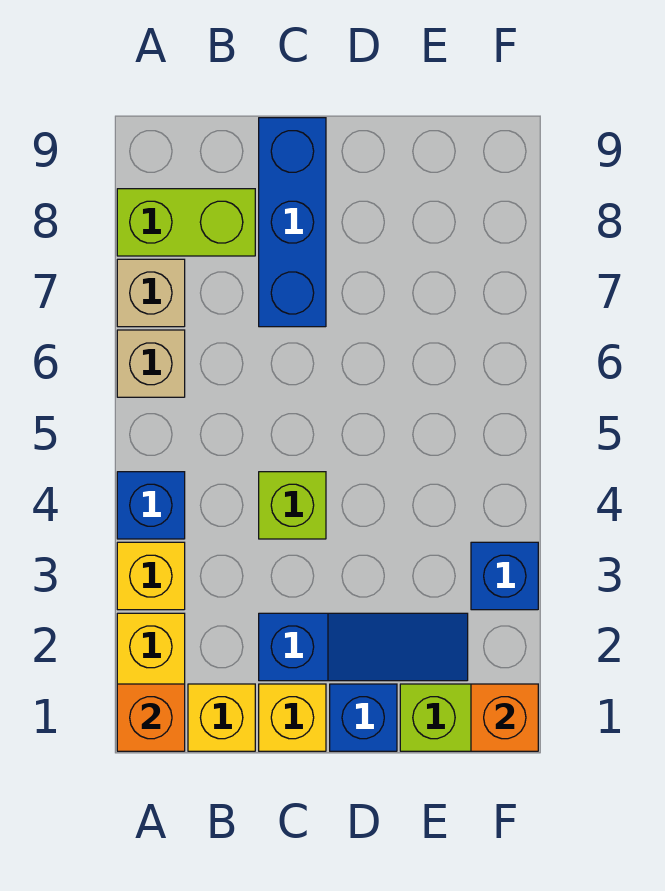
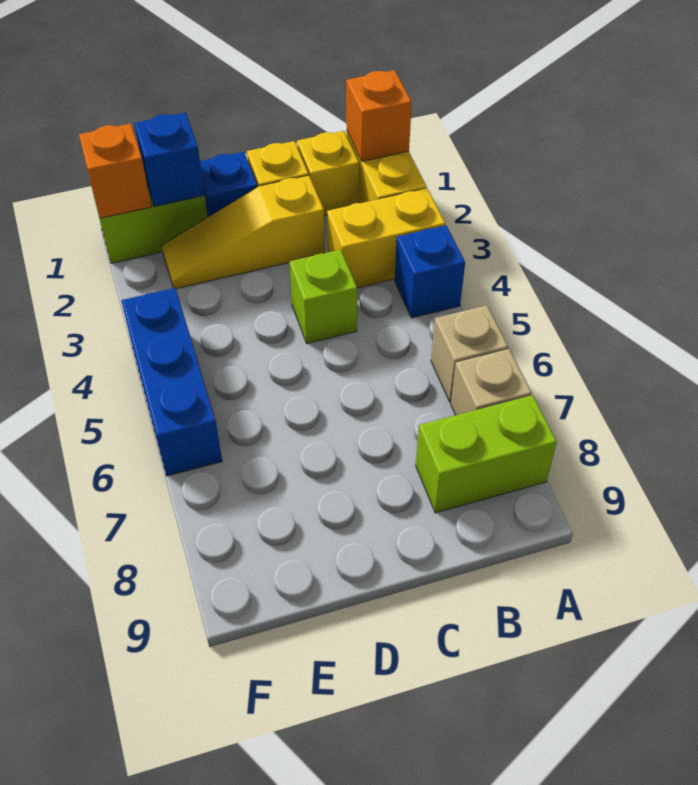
yellow 1x1 brick [117,542,185,610] -> yellow 1x2 brick [327,188,445,288]
blue 1x3 slope [259,613,468,681] -> yellow 1x3 slope [162,175,325,289]
blue 1x3 brick [259,118,326,327] -> blue 1x3 brick moved to [121,288,222,476]
blue 1x1 brick [471,542,538,610] -> blue 1x1 brick moved to [134,112,205,207]

